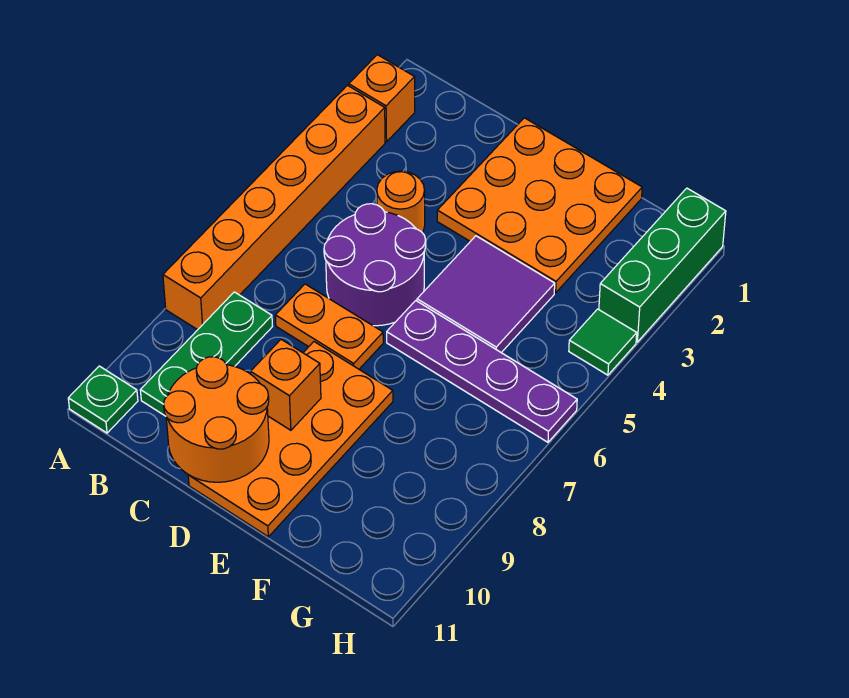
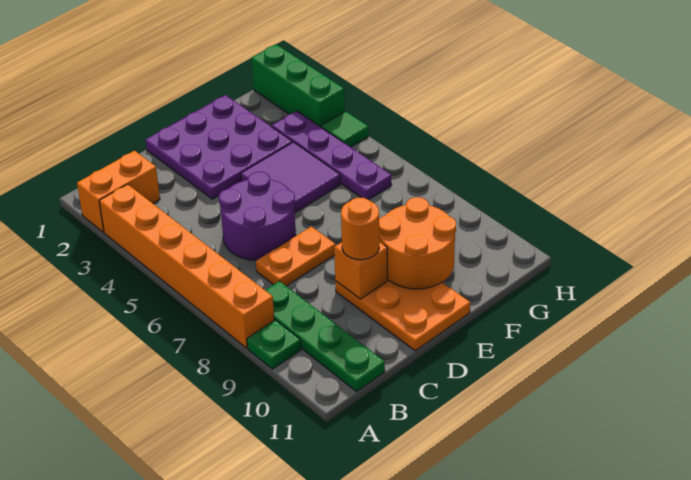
orange 1x1 brick [349,55,415,142] -> orange 1x2 brick [77,151,160,232]
green 1x1 plate [68,366,138,433] -> green 1x1 plate moved to [247,320,301,369]
green 1x3 plate [140,292,272,416] -> green 1x4 plate [265,281,385,392]
orange 1x1 round brick [377,171,425,233] -> orange 1x1 round brick moved to [341,198,379,260]
orange 2x2 round brick [164,357,269,482] -> orange 2x2 round brick moved to [379,197,456,289]
orange 3x3 plate [437,118,642,293] -> purple 3x3 plate [145,95,292,199]
orange 2x4 plate [188,342,393,537] -> orange 2x3 plate [335,280,470,351]
purple 1x4 plate [387,301,577,442] -> purple 1x4 plate turned to [272,111,391,200]

